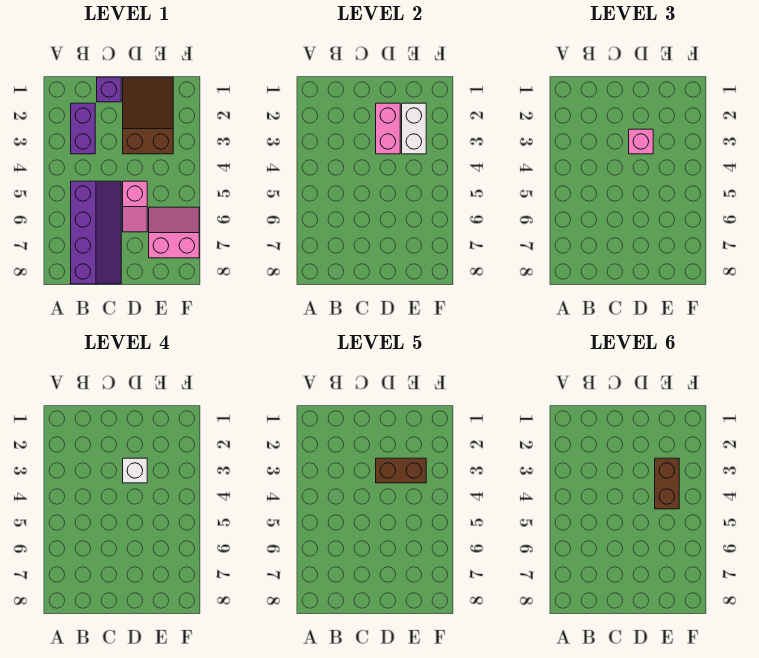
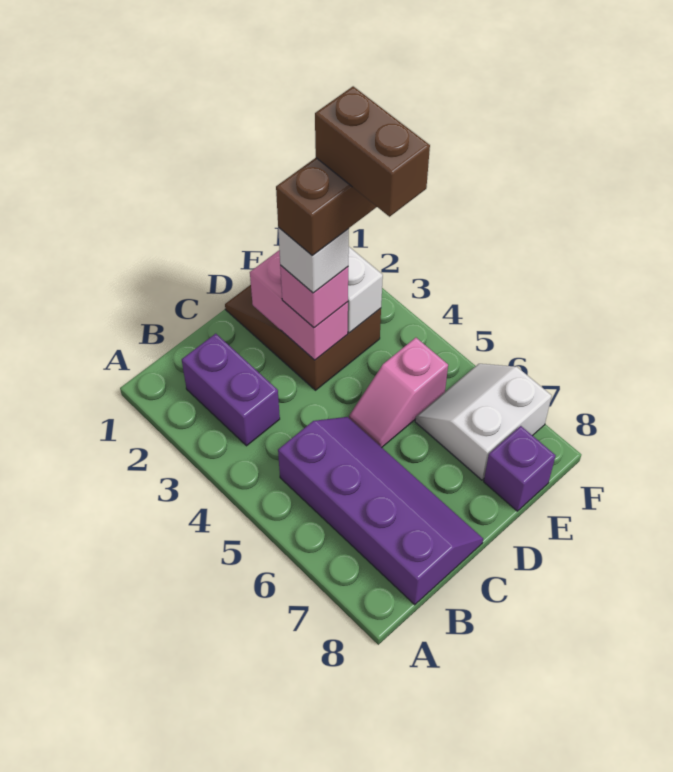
purple 1x1 brick [97,77,121,102] -> purple 1x1 brick moved to [484,426,556,511]
pink 1x2 slope [123,181,147,232] -> pink 1x2 slope turned to [349,338,448,447]
pink 2x2 slope [149,207,199,258] -> white 2x2 slope [415,364,552,480]

